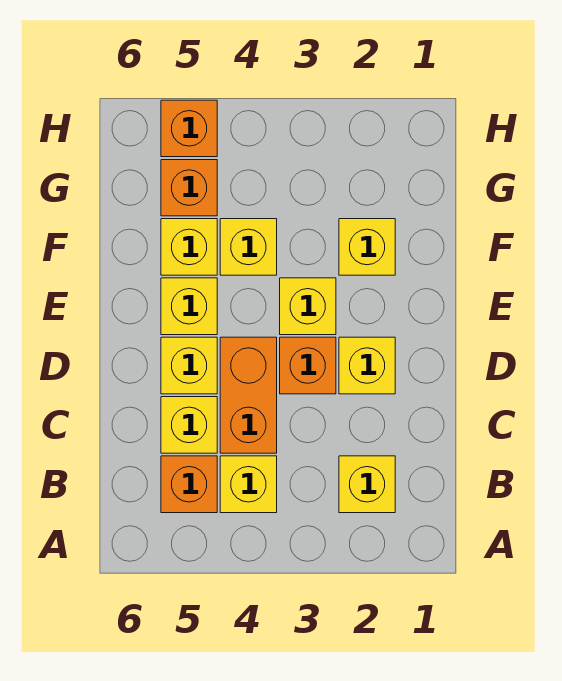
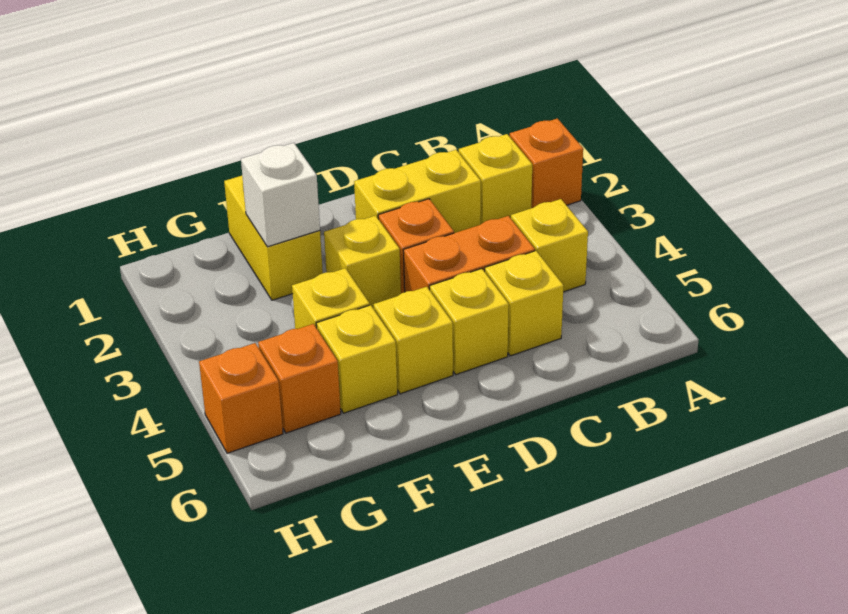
orange 1x1 brick [161,456,217,513] -> orange 1x1 brick moved to [510,119,583,208]
yellow 1x1 brick [339,337,395,394] -> yellow 1x2 brick [354,150,481,233]
yellow 1x1 brick [339,219,395,275] -> yellow 1x2 brick [224,176,323,300]
none -> white 1x1 brick [241,143,320,247]

